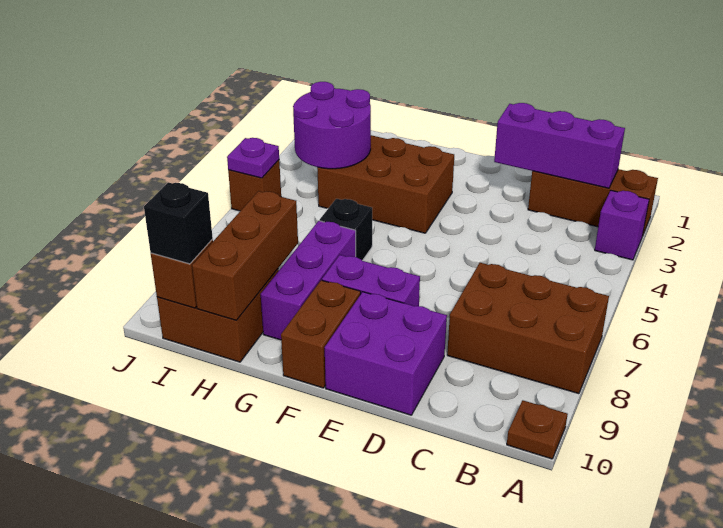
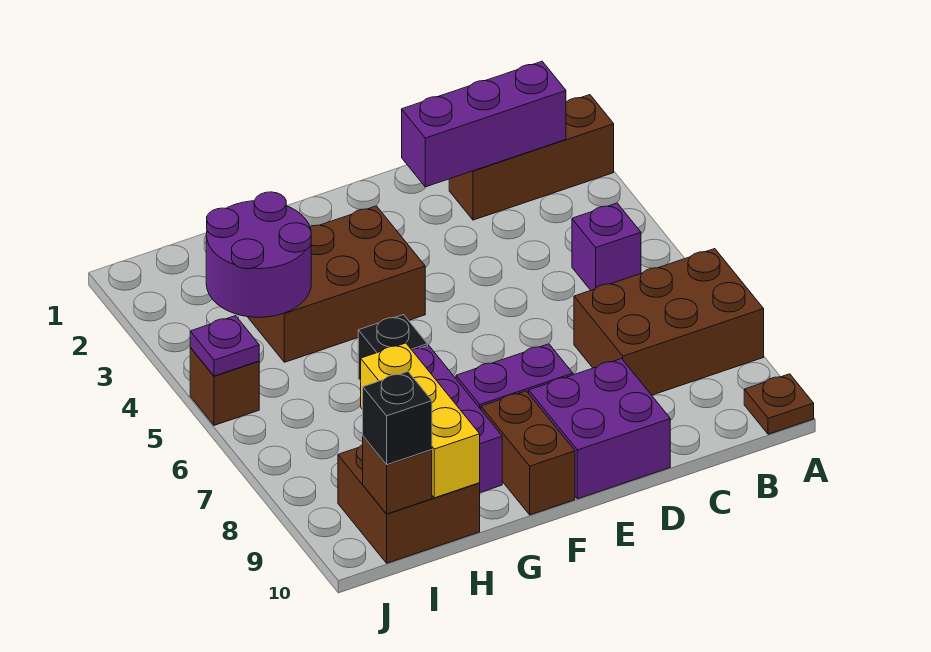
purple 1x1 brick [595,190,649,260] -> purple 1x1 brick moved to [572,203,641,290]
brown 1x3 brick [192,191,298,320] -> yellow 1x3 brick [361,343,480,498]

